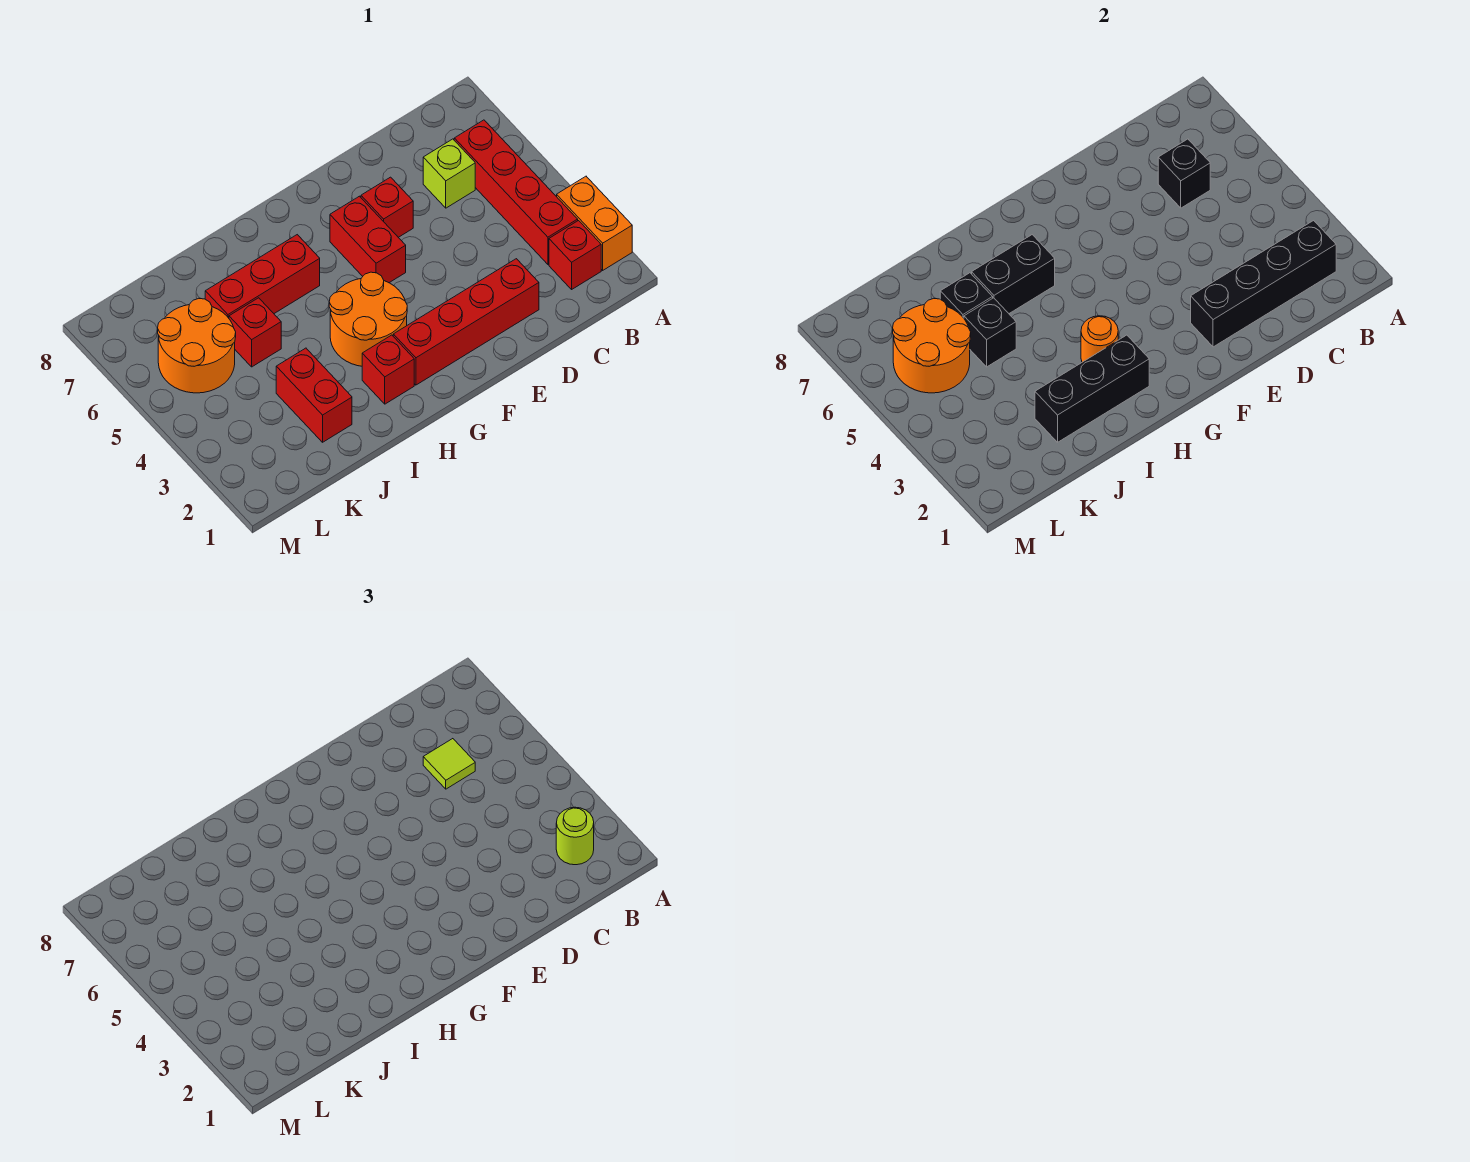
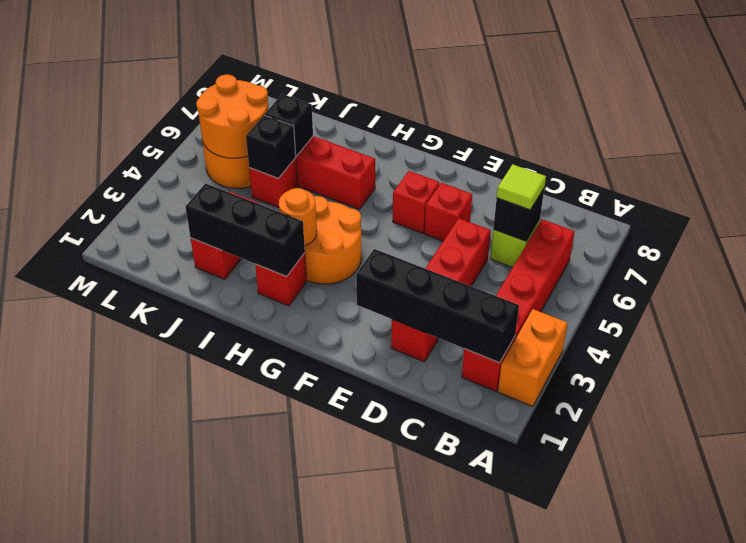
lime 1x1 round brick [556,807,594,865] -> none
red 1x4 brick [393,259,539,385] -> red 1x4 brick turned to [391,218,491,362]
red 1x2 brick [330,196,406,283] -> red 1x1 brick [393,171,439,233]
black 1x2 brick [972,235,1055,313] -> none

